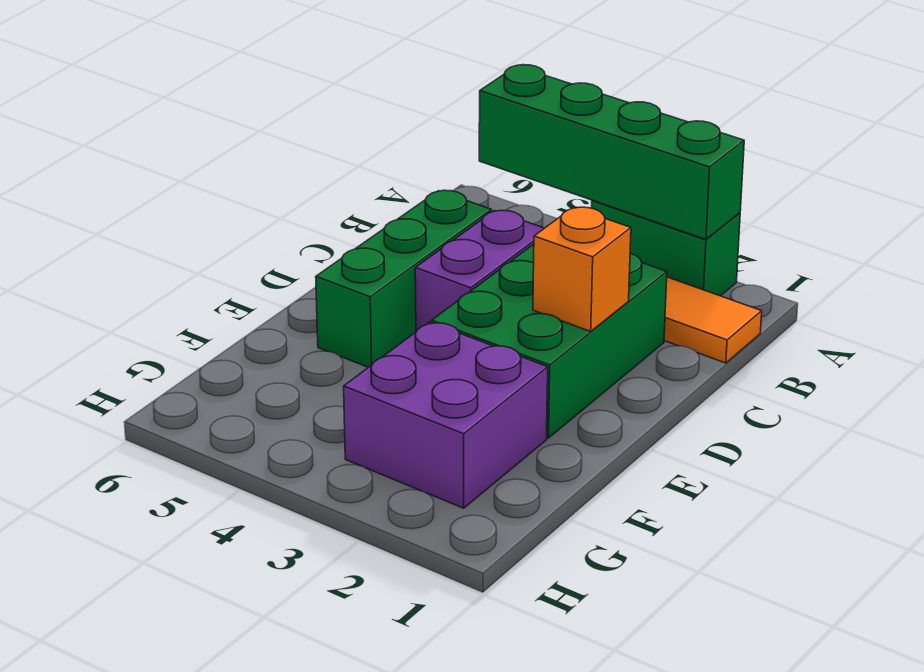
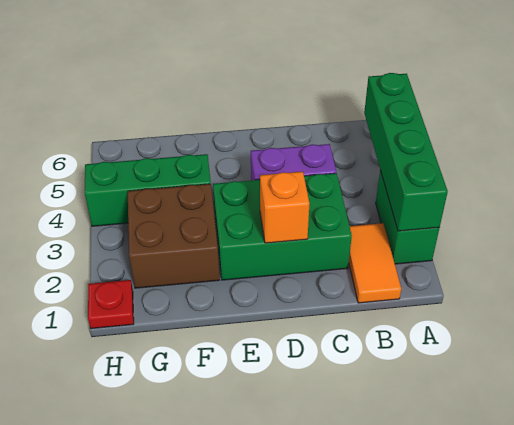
green 1x3 brick [316,190,492,367] -> green 1x3 brick moved to [85,154,211,226]
purple 2x2 brick [344,322,548,508] -> brown 2x2 brick [128,184,220,288]
none -> red 1x1 plate [88,280,134,329]

